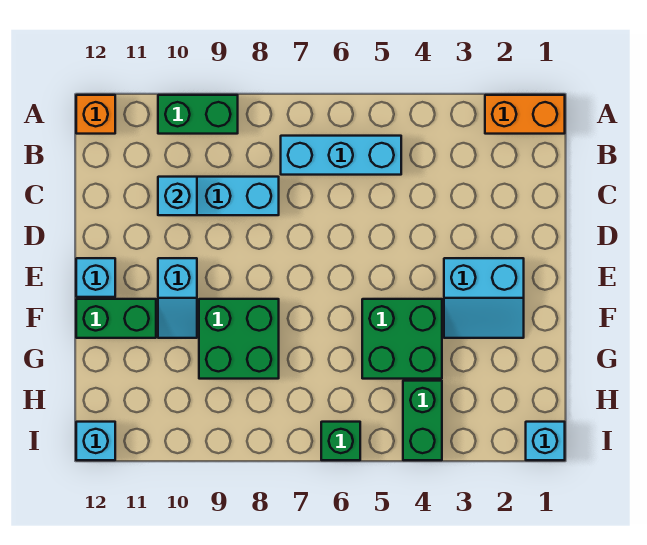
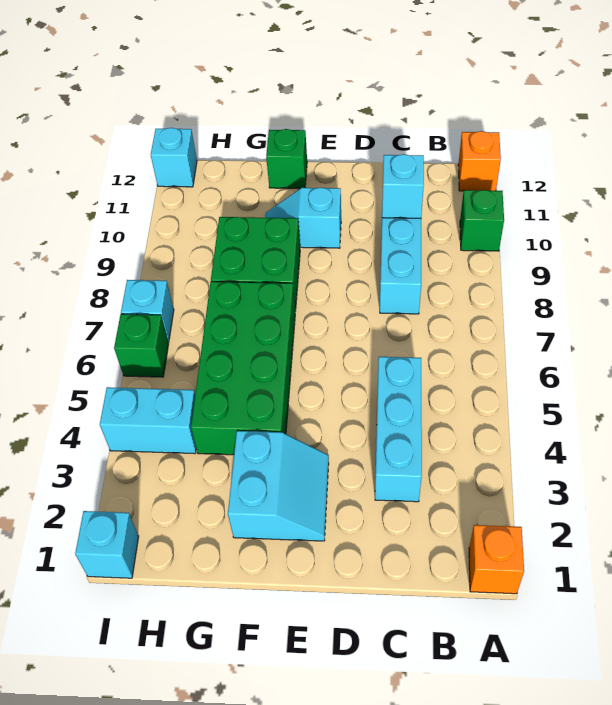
orange 1x2 brick [485,95,565,134] -> orange 1x1 brick [469,525,524,594]
green 1x2 brick [158,95,238,134] -> green 1x1 brick [460,190,504,251]
cyan 1x3 brick [281,136,401,175] -> cyan 1x3 brick moved to [375,357,422,502]
cyan 2x2 slope [444,258,524,338] -> cyan 2x2 slope turned to [228,431,329,541]
cyan 1x1 brick [76,258,115,297] -> cyan 1x1 brick moved to [121,280,174,342]
green 2x2 brick [362,299,442,379] -> green 2x4 brick [191,282,295,455]
green 1x2 brick [76,299,156,338] -> green 1x1 brick [266,129,307,189]
green 1x2 brick [403,381,442,460] -> cyan 1x2 brick [100,387,196,454]

